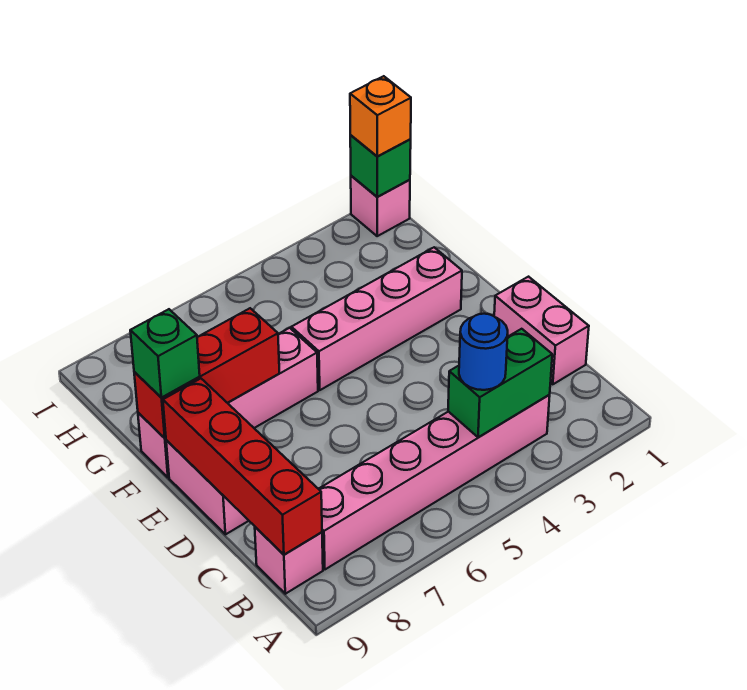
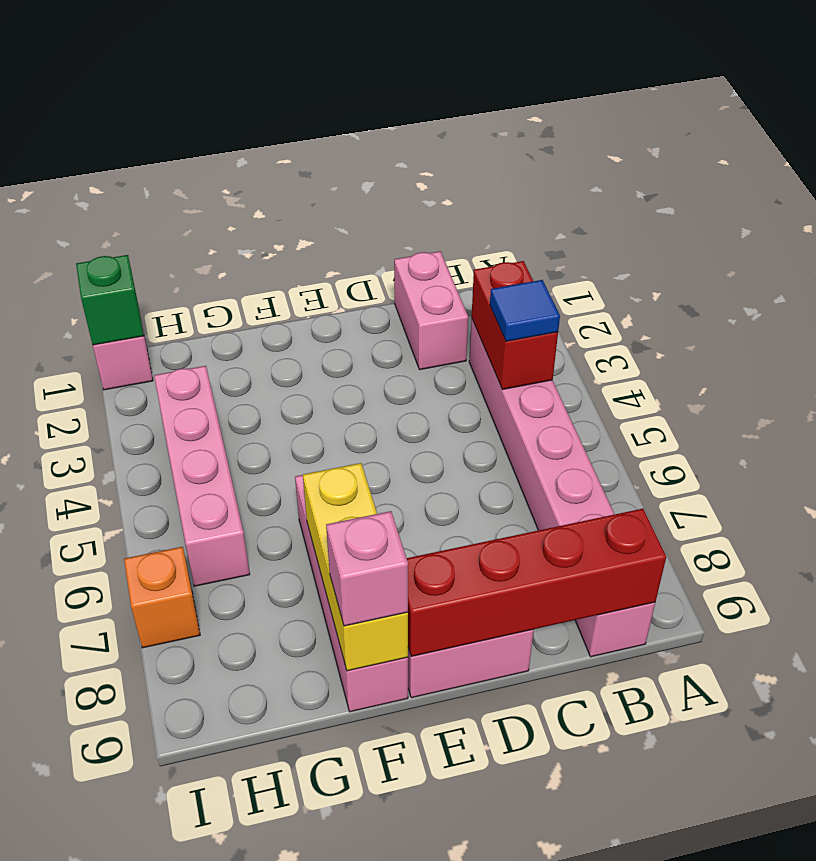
green 1x2 brick [448,329,552,437] -> red 1x2 brick [472,261,558,390]
blue 1x1 round brick [459,314,508,390] -> blue 1x1 tile [490,280,560,341]
pink 1x2 brick [494,277,589,384] -> pink 1x2 brick turned to [394,251,468,370]
pink 1x4 brick [291,247,462,390] -> pink 1x4 brick moved to [154,366,250,586]
red 1x3 brick [134,308,279,438] -> yellow 1x3 brick [303,463,408,671]
green 1x1 brick [130,309,200,398] -> pink 1x1 brick [326,511,408,626]
orange 1x1 brick [350,76,411,156] -> orange 1x1 brick moved to [124,547,200,648]

